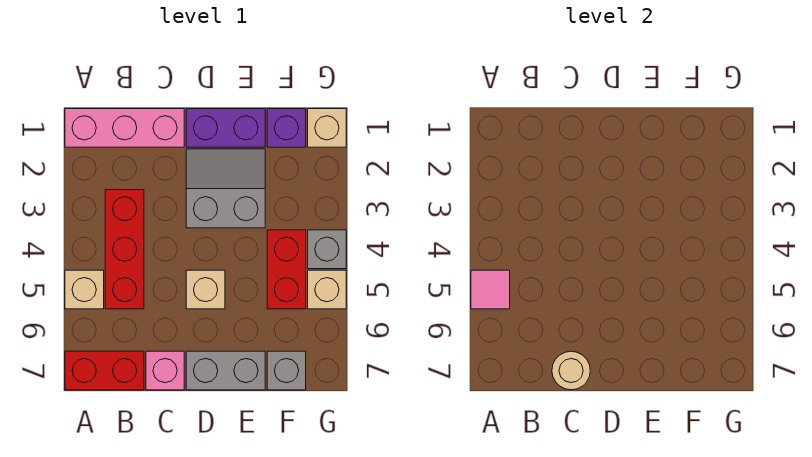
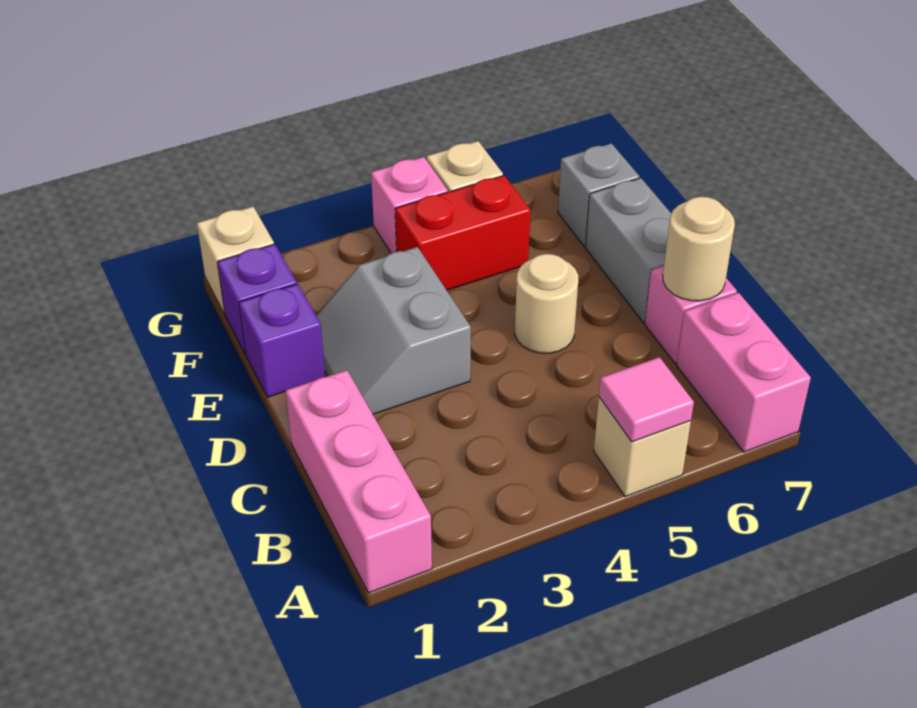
red 1x2 brick [65,351,144,390] -> pink 1x2 brick [677,293,811,452]
red 1x3 brick [105,190,144,309] -> none
purple 1x2 brick [186,109,265,147] -> purple 1x1 brick [239,284,325,397]
tan 1x1 brick [186,270,225,309] -> tan 1x1 round brick [515,254,578,353]
grey 1x1 brick [308,230,346,269] -> pink 1x1 brick [371,157,448,253]

